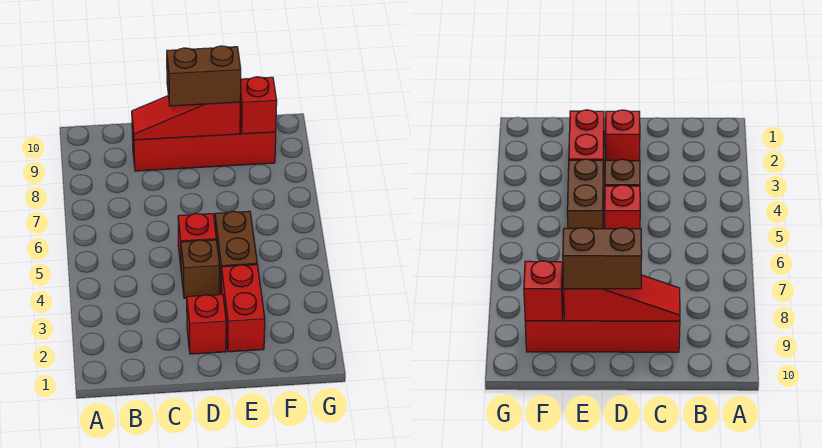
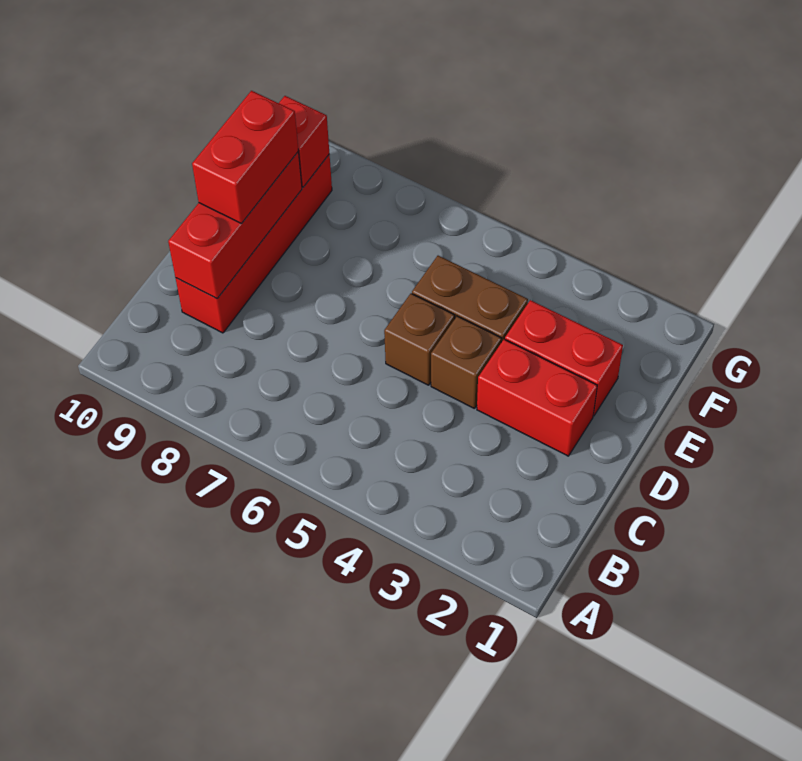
red 1x3 slope [132,96,240,140] -> red 1x3 brick [168,152,302,299]
red 1x1 brick [187,294,226,354] -> red 1x2 brick [477,339,597,456]
red 1x1 brick [178,214,216,266] -> brown 1x1 brick [384,294,455,385]
brown 1x2 brick [167,46,241,106] -> red 1x2 brick [192,91,298,224]

